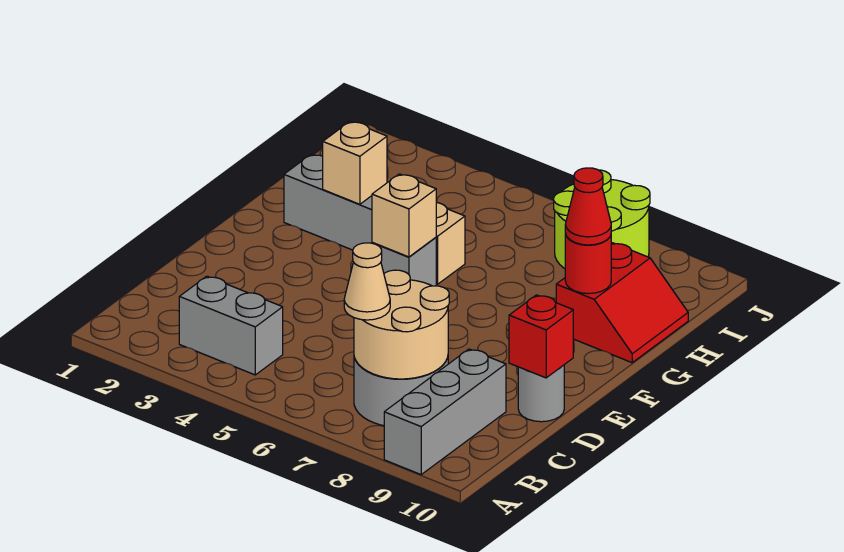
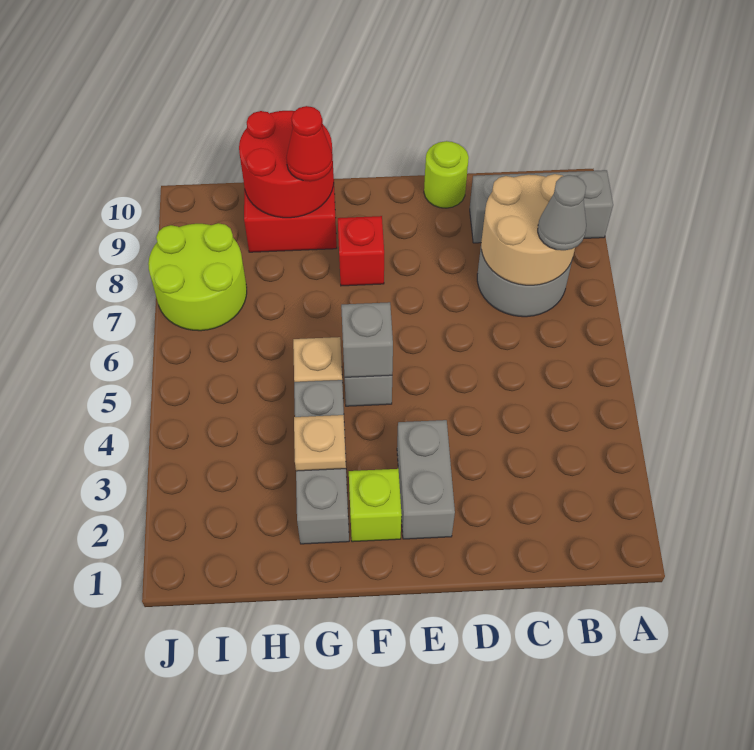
grey 1x2 brick [179,276,283,375] -> grey 1x2 brick moved to [397,420,455,539]
tan 1x1 cone [344,243,390,320] -> grey 1x1 cone [538,175,586,250]
grey 1x1 round brick [518,365,564,422] -> lime 1x1 round brick [424,141,469,208]
red 1x1 brick [509,295,573,378] -> red 1x1 brick moved to [338,216,384,286]
none -> lime 1x1 brick [349,469,402,542]
tan 1x1 brick [372,174,436,257] -> grey 1x1 brick [341,302,393,377]
tan 1x1 brick [323,121,387,204] -> tan 1x1 plate [294,415,346,471]
red 1x1 round brick [565,233,611,294] -> red 2x2 round brick [239,111,334,218]

